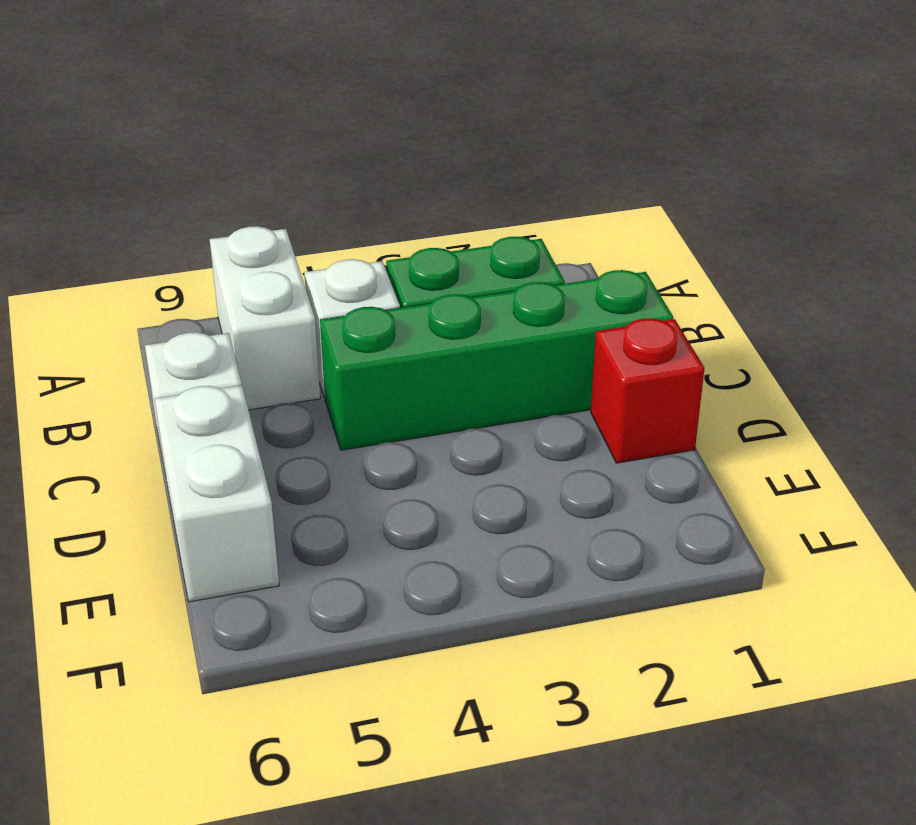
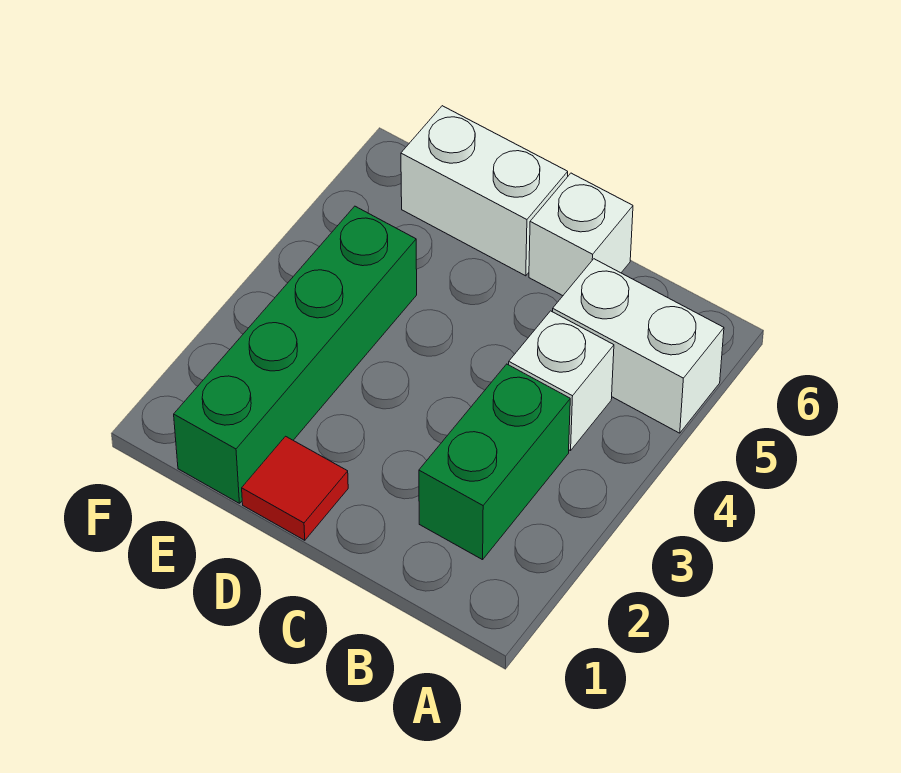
green 1x4 brick [320,270,673,450] -> green 1x4 brick moved to [174,206,417,503]
red 1x1 brick [591,318,705,463] -> red 1x1 tile [242,436,348,540]

